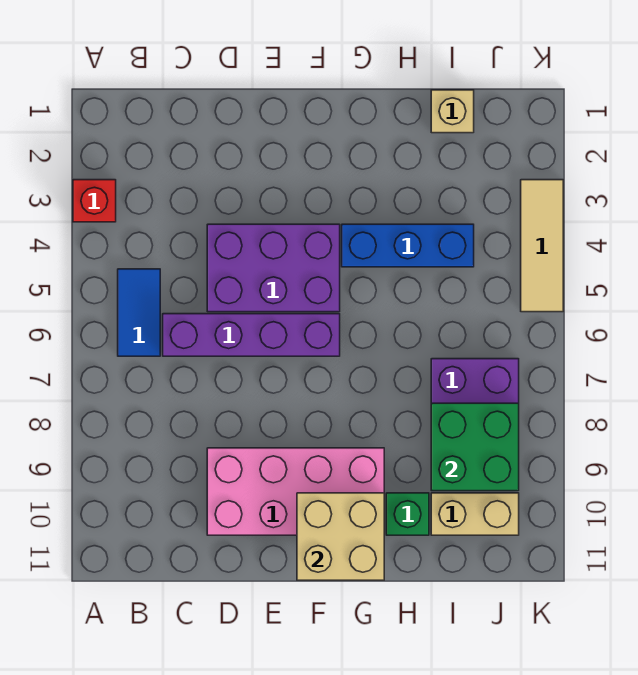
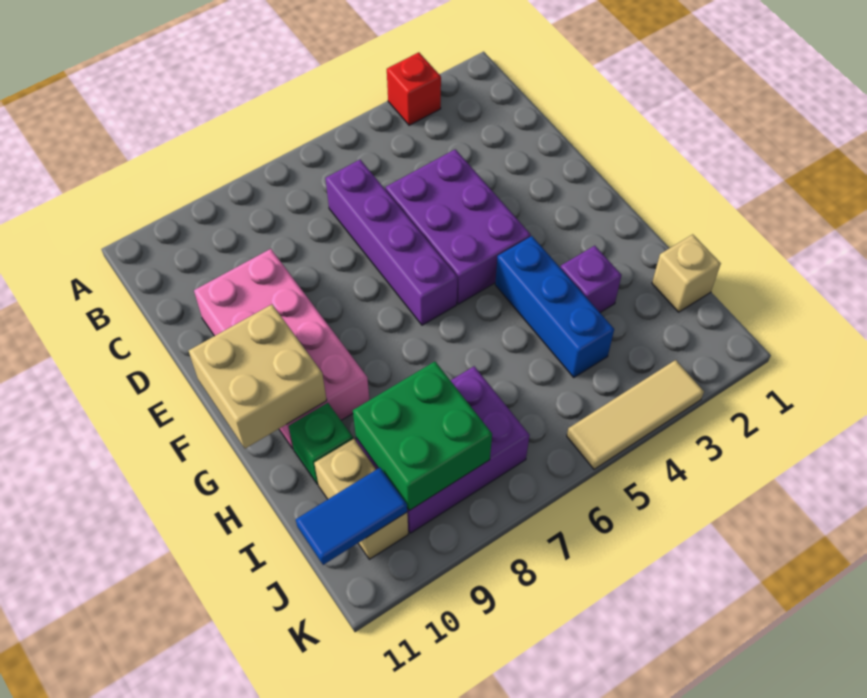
blue 1x2 tile [118,269,160,356] -> blue 1x2 tile moved to [296,468,407,565]
none -> purple 1x1 brick [561,246,621,313]

